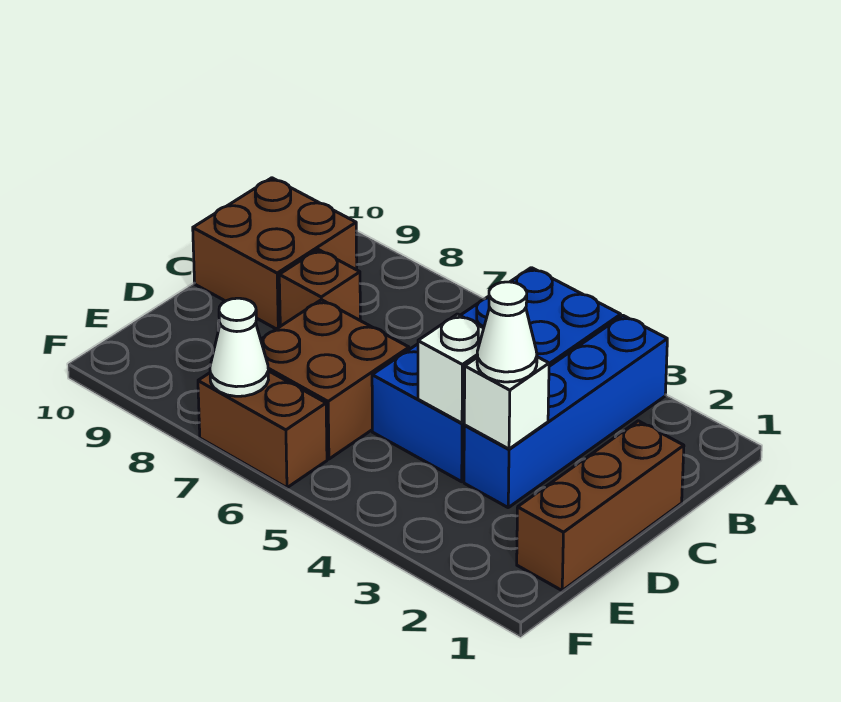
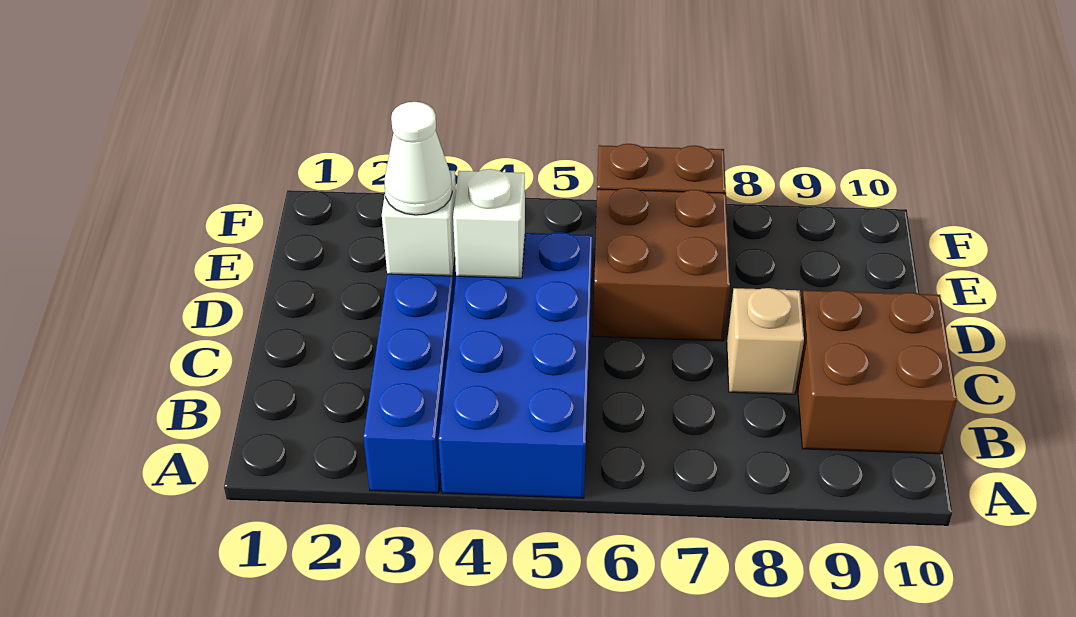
brown 1x3 brick [517,421,684,590] -> none
brown 1x1 brick [279,250,360,326] -> tan 1x1 brick [727,288,804,394]
white 1x1 cone [210,298,268,396] -> none

